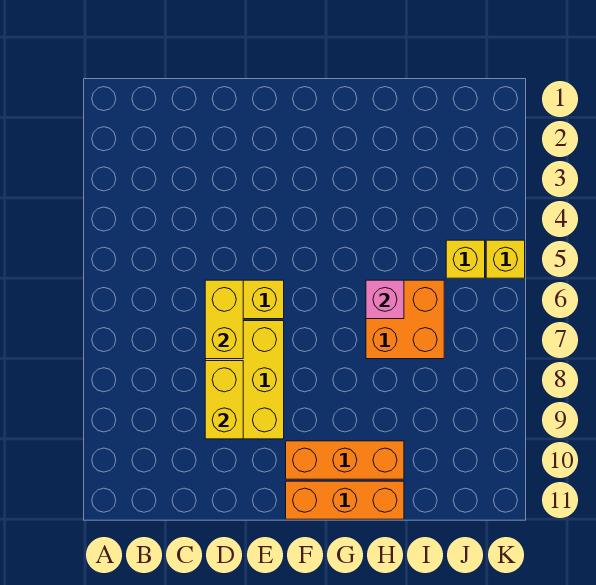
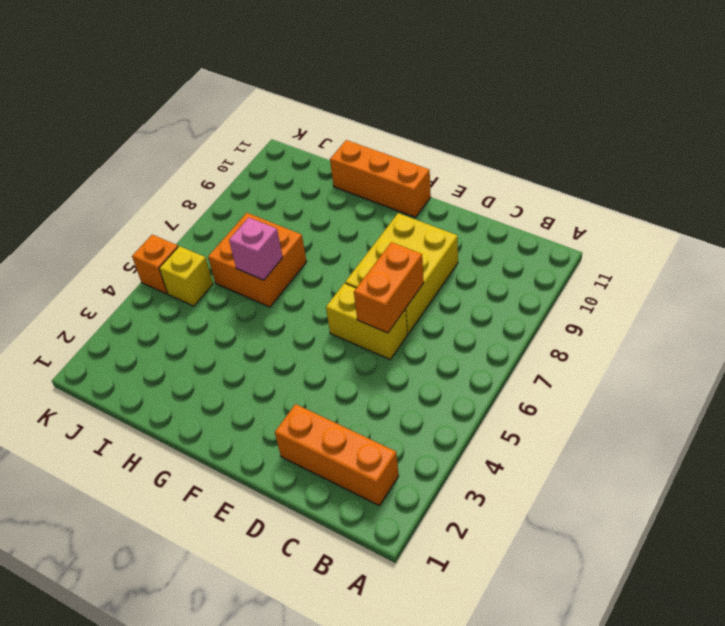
yellow 1x2 brick [205,280,243,359] -> orange 1x2 brick [354,242,424,333]
yellow 1x2 brick [205,361,243,439] -> none
orange 1x3 brick [286,441,404,479] -> orange 1x3 brick moved to [275,404,399,506]
yellow 1x1 brick [486,240,525,278] -> orange 1x1 brick [132,235,178,294]

